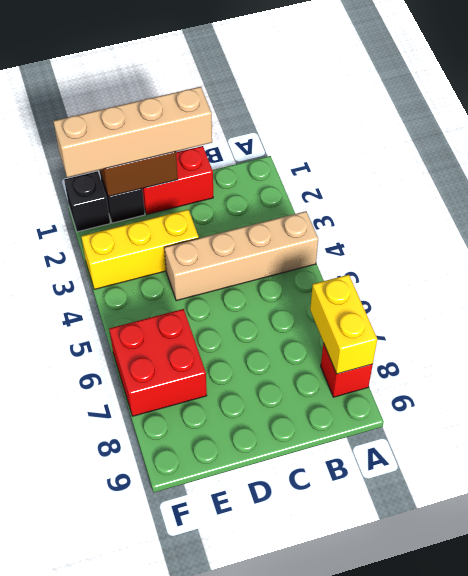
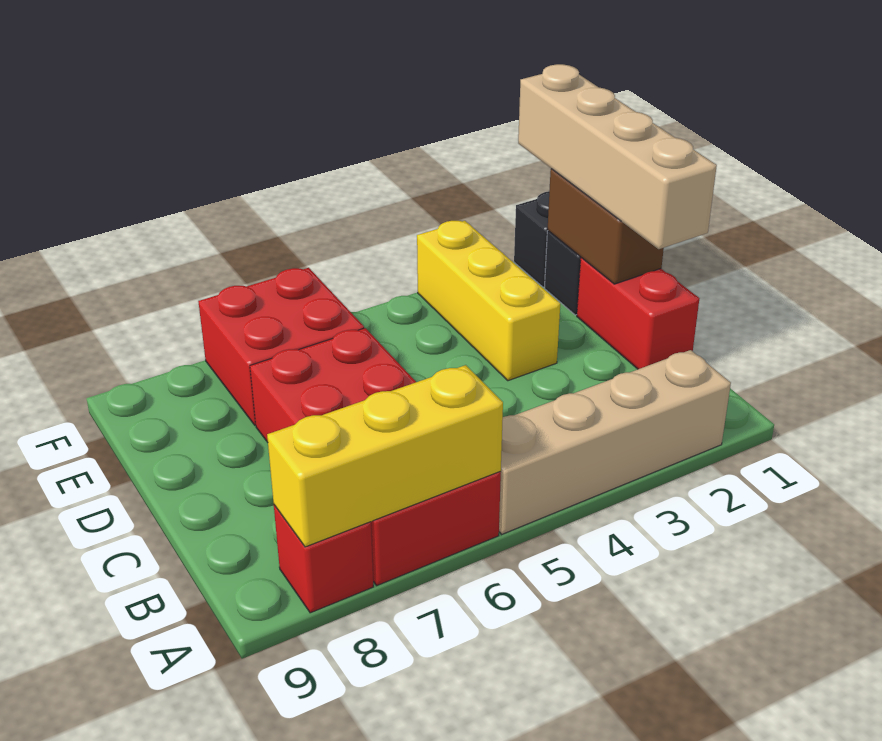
tan 1x4 brick [164,211,318,301] -> tan 1x4 brick turned to [499,350,731,534]
none -> red 2x4 brick [250,328,501,585]
yellow 1x2 brick [310,275,377,374] -> yellow 1x3 brick [267,365,503,547]

